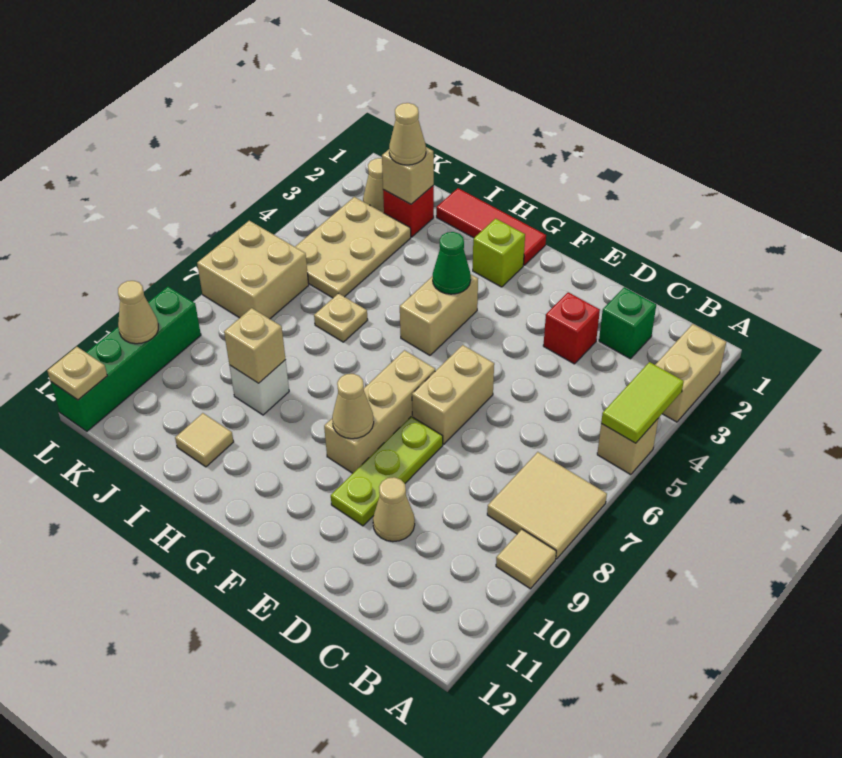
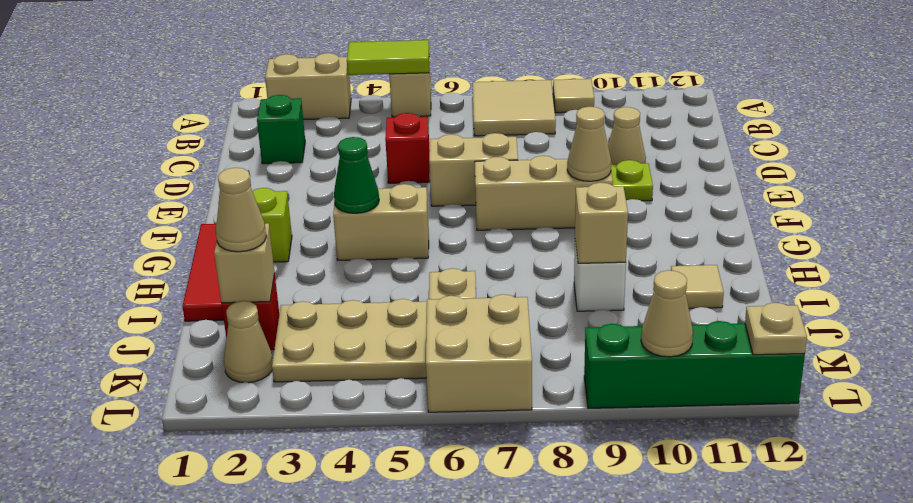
red 1x1 brick [543,292,600,364] -> red 1x1 brick moved to [385,113,430,183]

